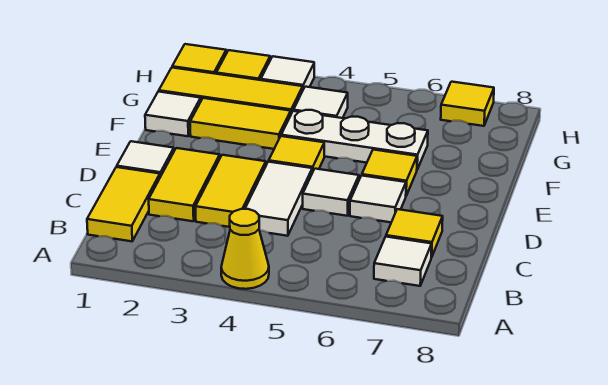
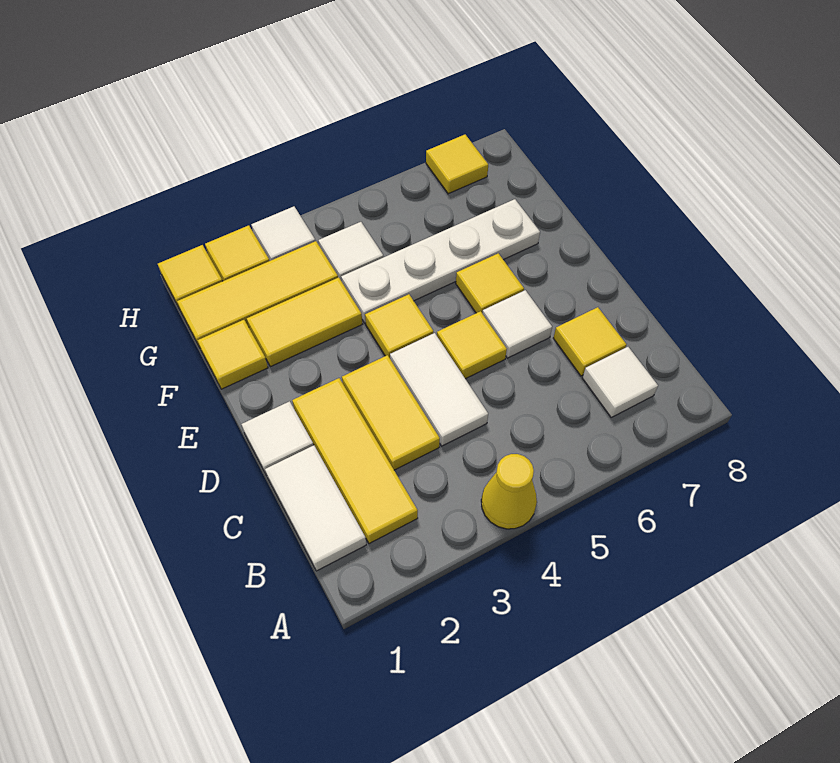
yellow 1x2 tile [87,167,160,241] -> white 1x2 tile [265,445,366,571]
yellow 1x2 tile [149,148,220,221] -> yellow 1x3 tile [292,378,418,544]
white 1x1 tile [303,169,359,216] -> yellow 1x1 tile [437,311,507,379]
white 1x1 tile [145,91,201,136] -> yellow 1x1 tile [197,320,268,389]
white 1x3 plate [281,110,428,169] -> white 1x4 plate [341,199,540,323]

